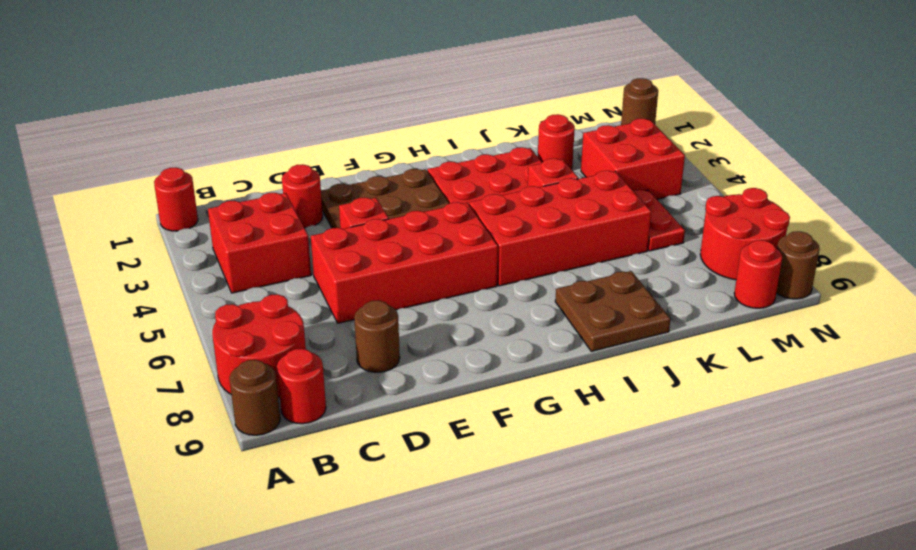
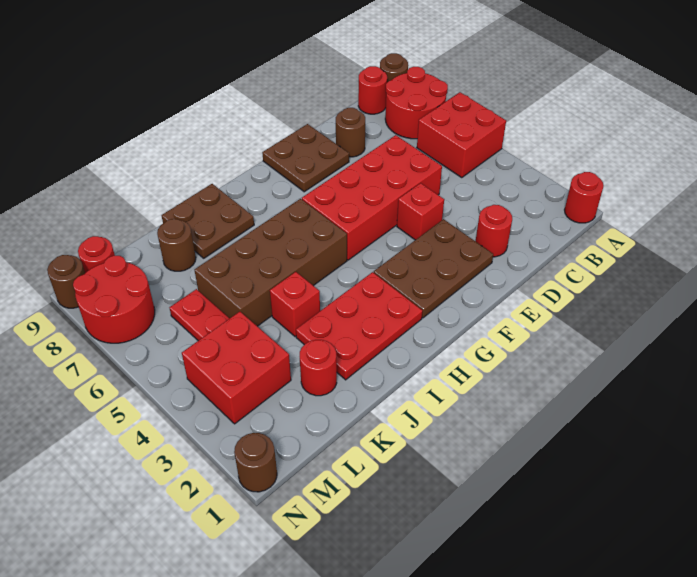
red 2x2 brick [208,193,311,293] -> red 2x2 brick moved to [417,92,506,178]
none -> brown 2x2 plate [262,124,349,192]
red 2x4 brick [469,171,651,286] -> brown 2x4 brick [194,199,347,326]
none -> brown 1x1 round brick [157,219,196,271]

